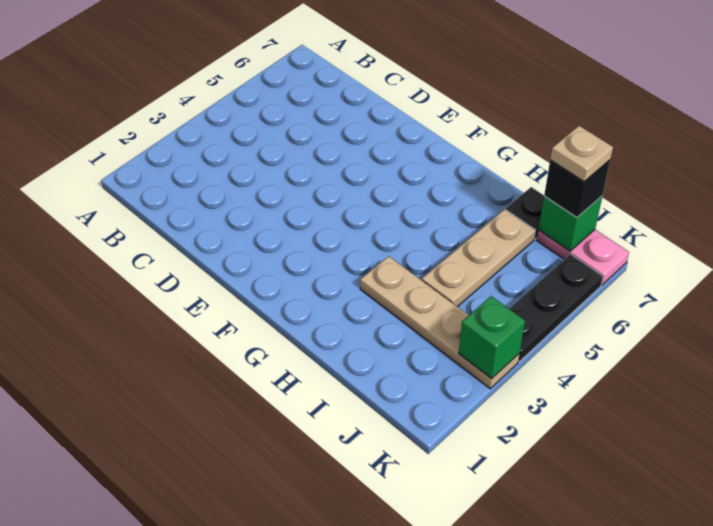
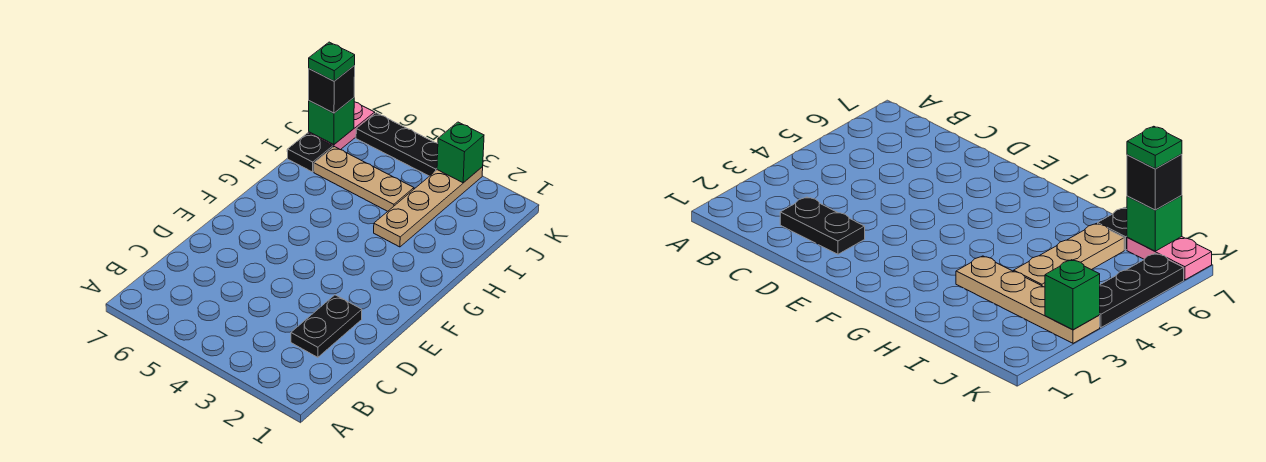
none -> black 1x2 plate [291,295,362,357]
tan 1x1 plate [550,126,613,182] -> green 1x1 plate [309,42,355,81]

